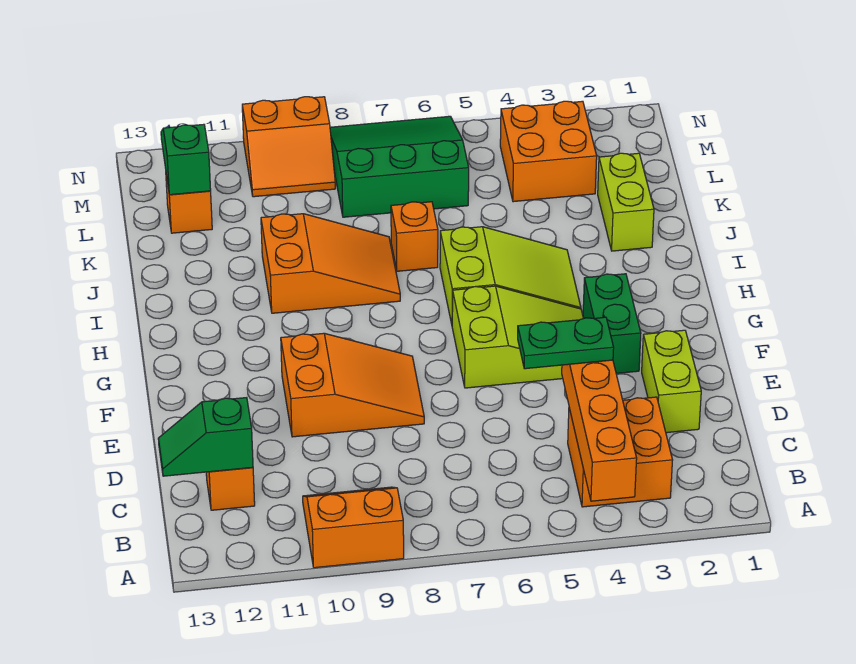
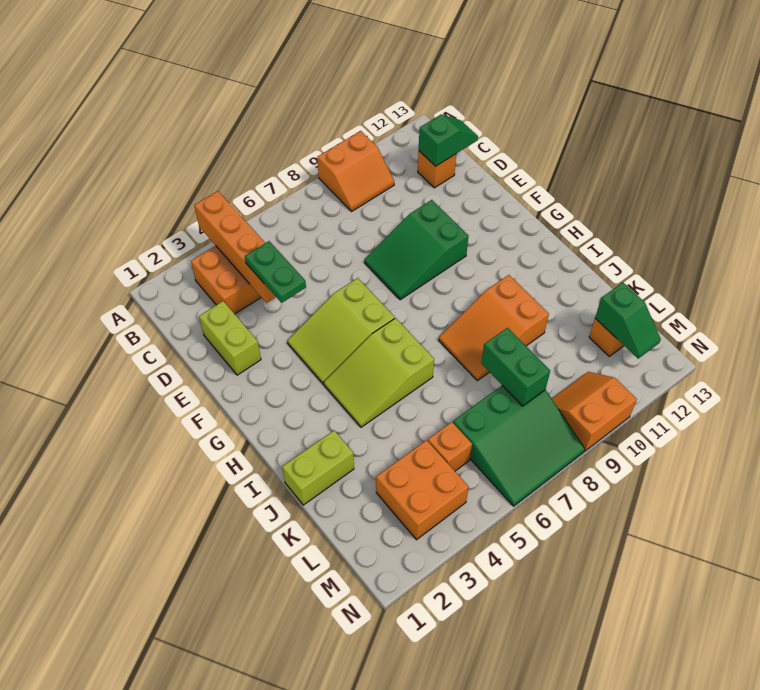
green 1x2 plate [518,317,614,369] -> green 1x2 plate turned to [245,241,306,303]
orange 2x3 slope [281,333,424,437] -> green 2x3 slope [365,200,468,300]
green 1x2 brick [583,274,641,373] -> green 1x2 brick moved to [481,328,550,406]
lime 1x2 brick [598,153,654,251] -> lime 1x2 brick turned to [282,431,354,505]
orange 1x1 brick [391,202,438,271] -> orange 1x1 brick moved to [428,422,472,471]

